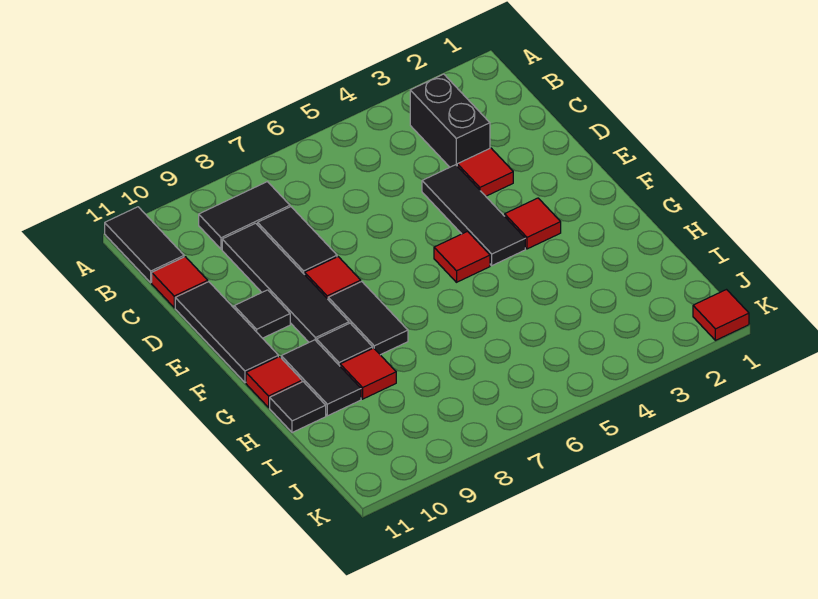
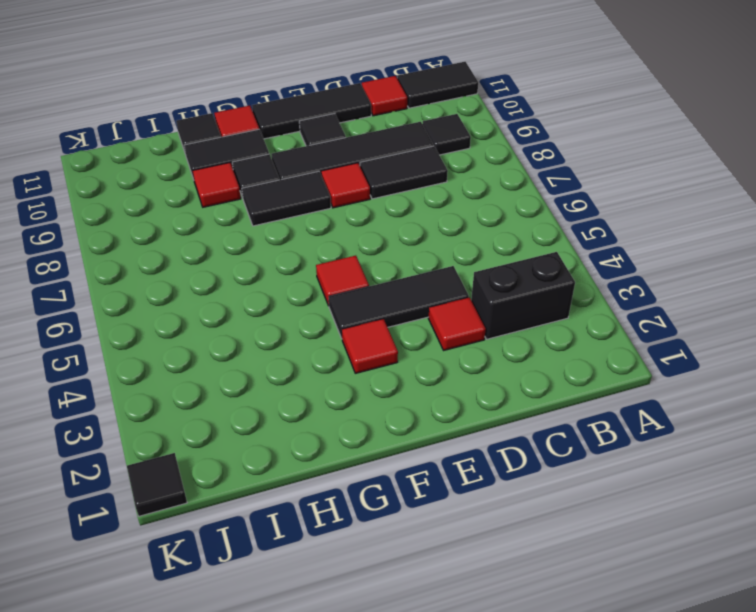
black 1x2 tile [199,182,290,249] -> black 1x1 tile [422,114,471,155]
red 1x1 tile [693,290,749,340] -> black 1x1 tile [127,453,187,516]

